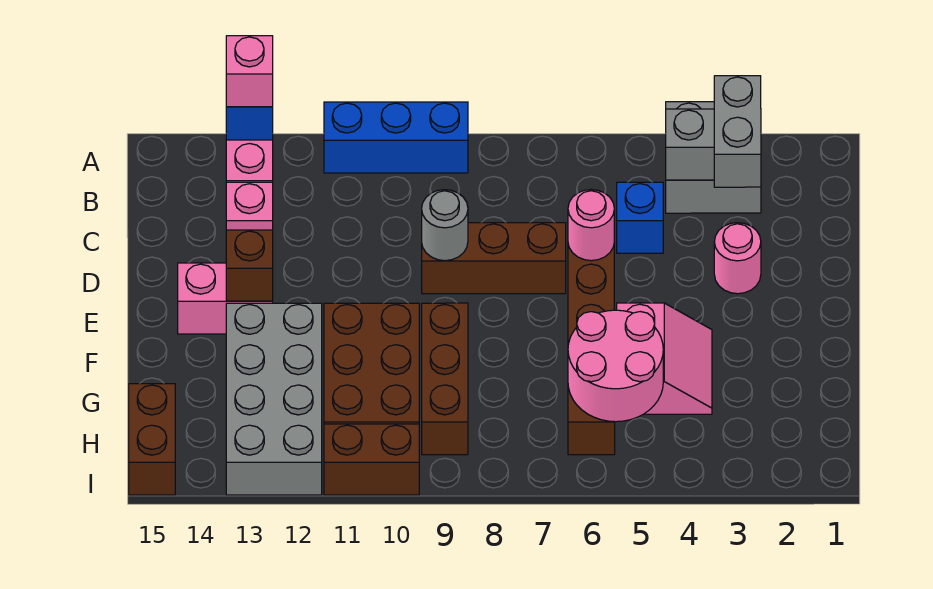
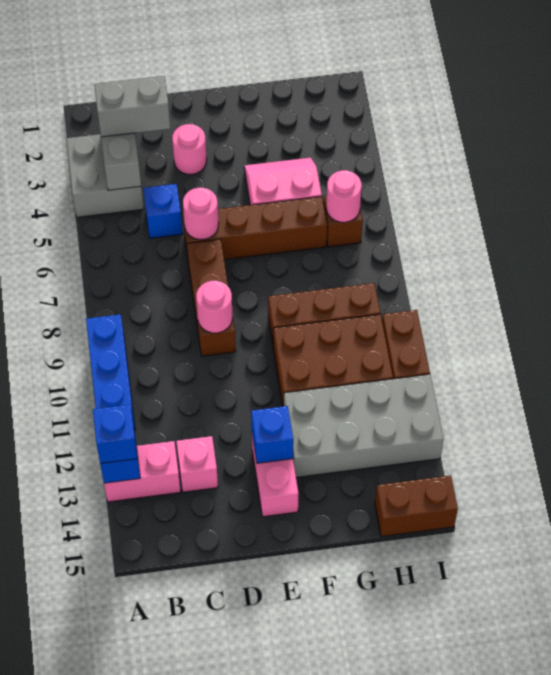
pink 1x1 brick [226,36,273,107] -> blue 1x1 brick [93,405,137,464]
grey 1x1 round brick [422,190,468,261] -> pink 1x1 round brick [196,281,233,333]
brown 1x1 brick [226,230,273,301] -> blue 1x1 brick [251,406,293,463]
pink 2x2 round brick [568,310,663,422] -> pink 1x1 round brick [326,170,362,222]

